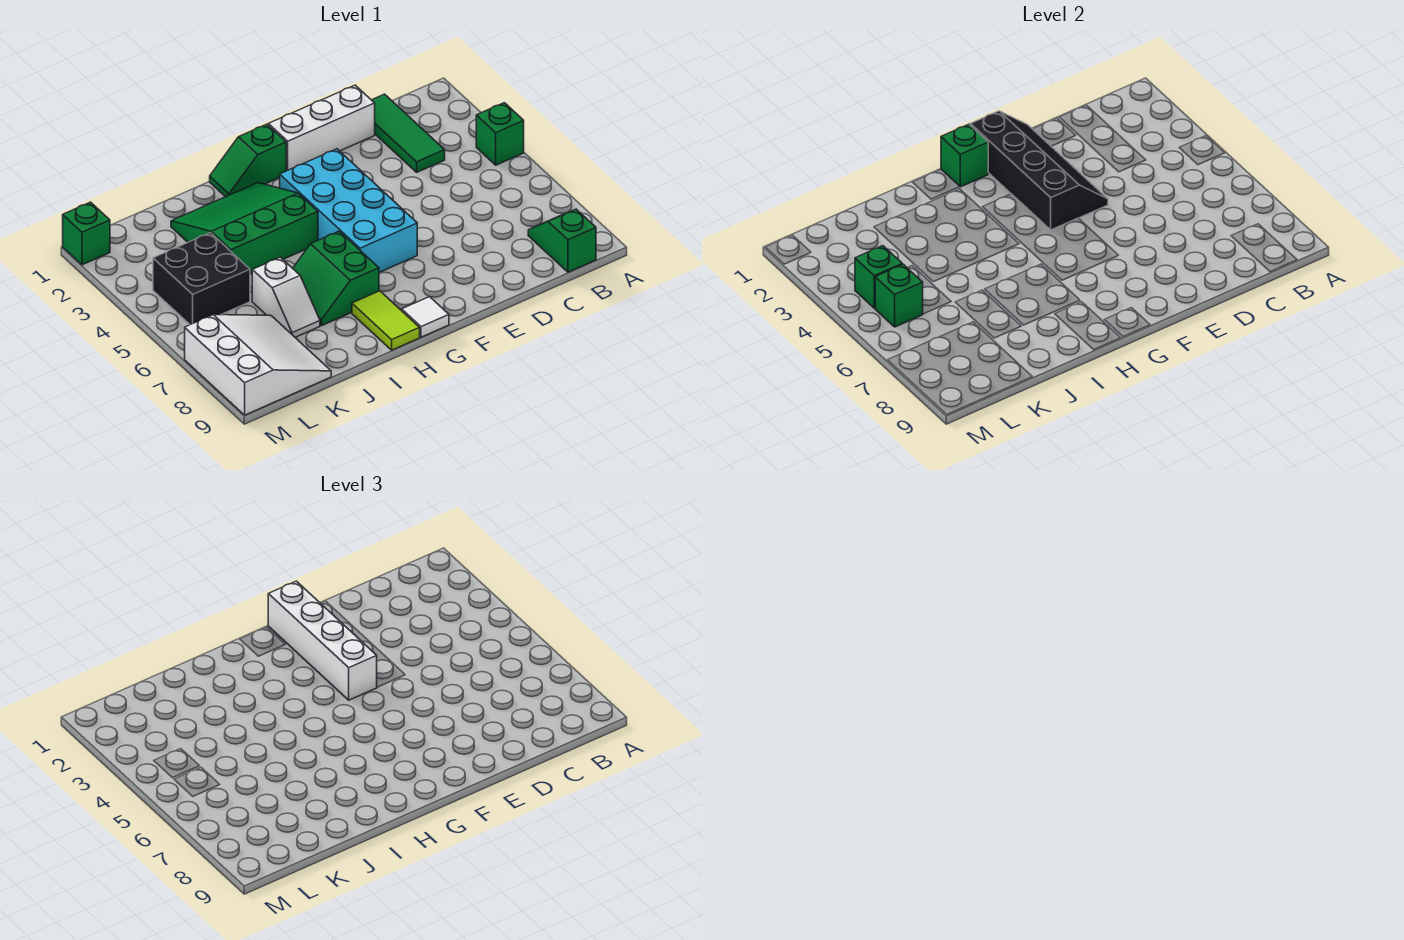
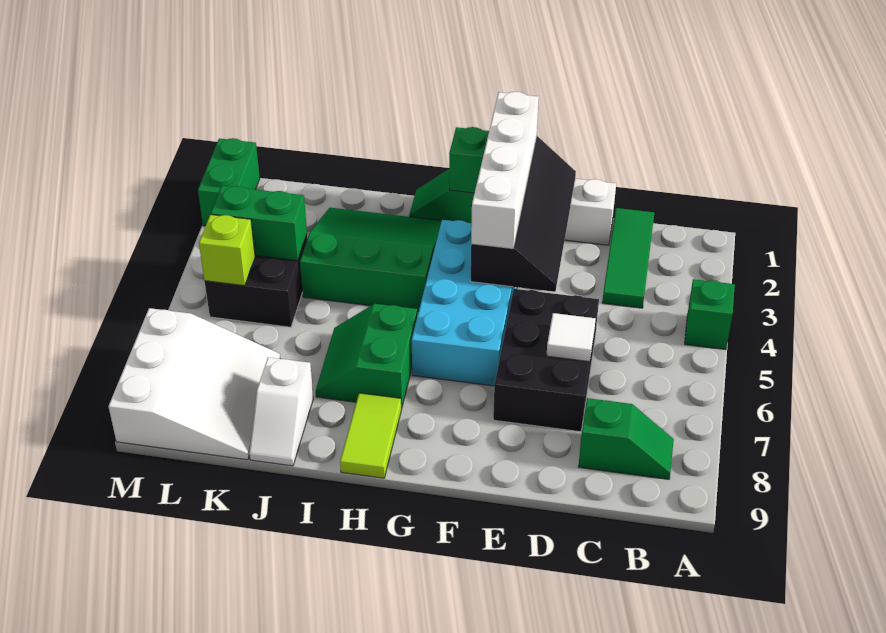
green 1x2 slope [528,209,596,272] -> green 1x2 slope turned to [578,398,674,479]
none -> black 2x3 brick [493,289,599,432]
white 1x1 tile [402,297,449,337] -> white 1x1 tile moved to [547,313,595,362]
white 1x2 slope [252,257,320,337] -> white 1x2 slope moved to [249,357,313,466]
green 1x1 brick [855,246,902,308] -> green 1x2 brick [211,186,307,261]
green 1x1 brick [875,264,923,327] -> lime 1x1 brick [199,215,255,286]
green 1x1 brick [63,202,110,265] -> green 1x2 brick [198,138,260,226]

